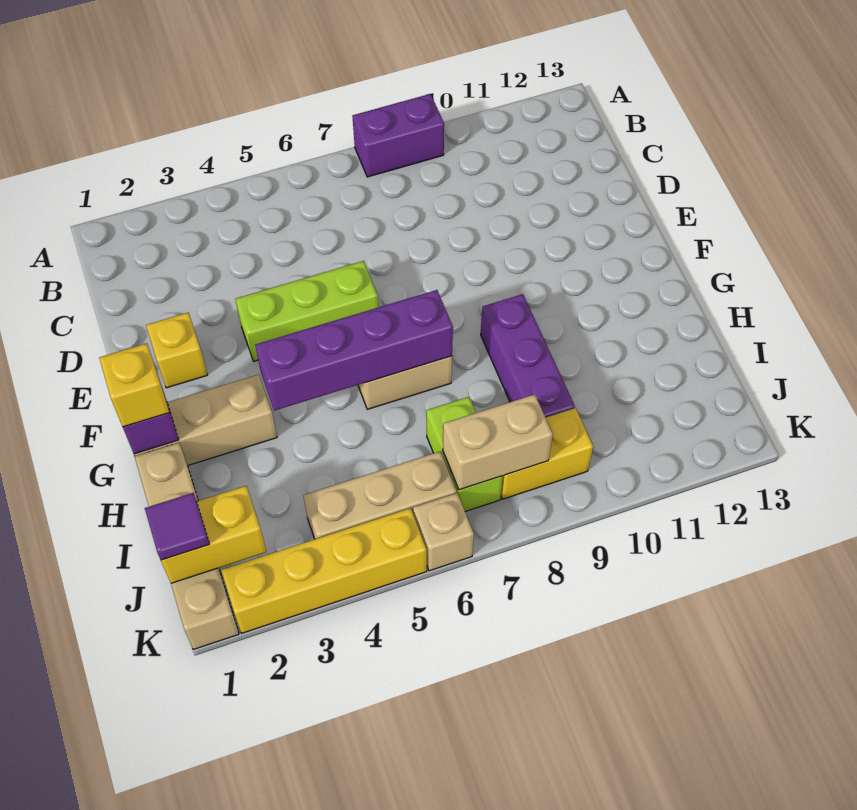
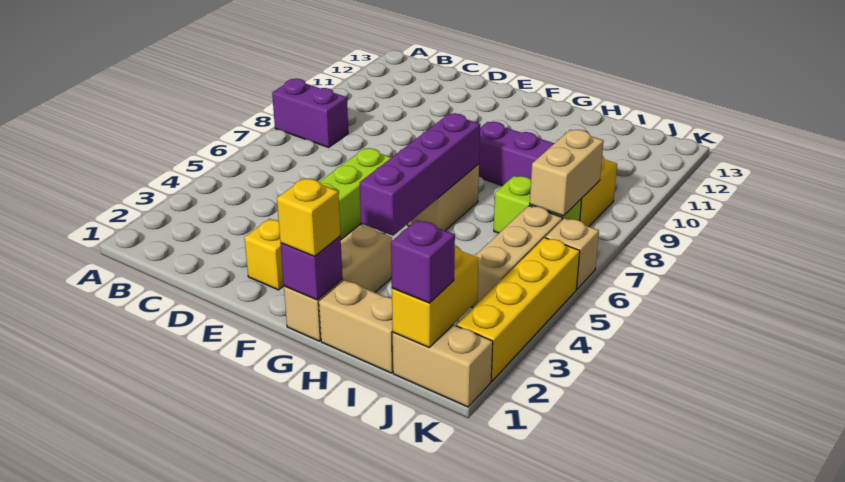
purple 1x2 brick [352,94,444,177] -> purple 1x2 brick turned to [272,79,348,147]
purple 1x1 tile [145,493,209,560] -> purple 1x1 brick [391,220,455,303]

